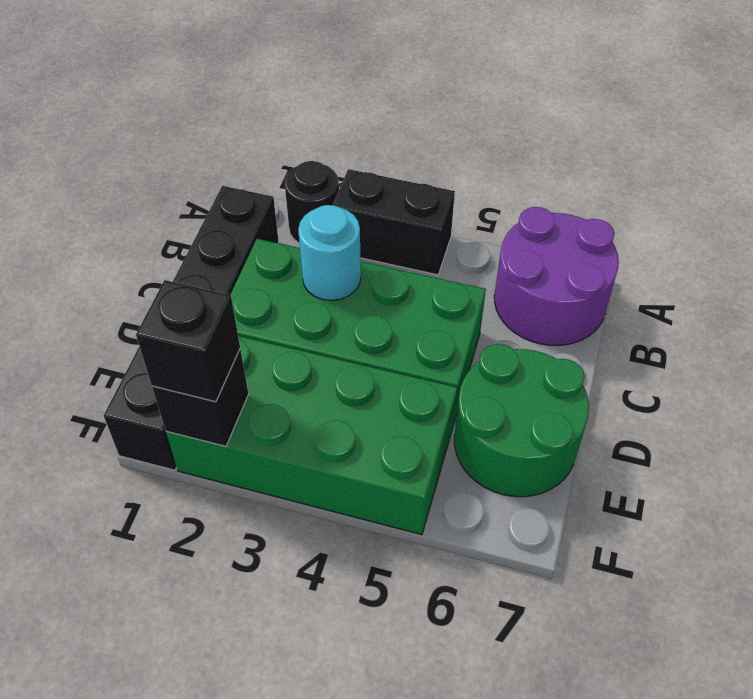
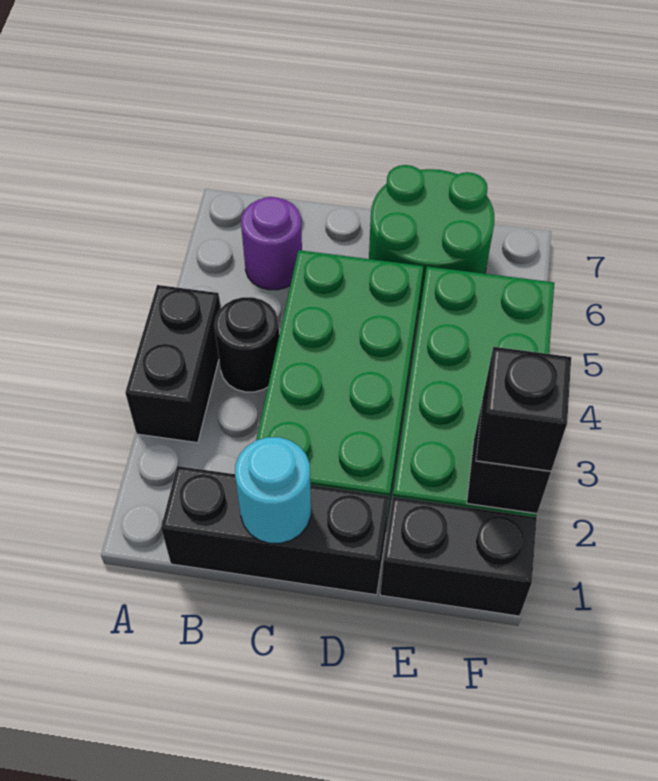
black 1x1 round brick [285,161,339,244] -> black 1x1 round brick moved to [215,297,279,392]
purple 2x2 round brick [494,207,619,346] -> purple 1x1 round brick [241,197,302,290]
cyan 1x1 round brick [298,205,361,300] -> cyan 1x1 round brick moved to [235,437,311,543]

